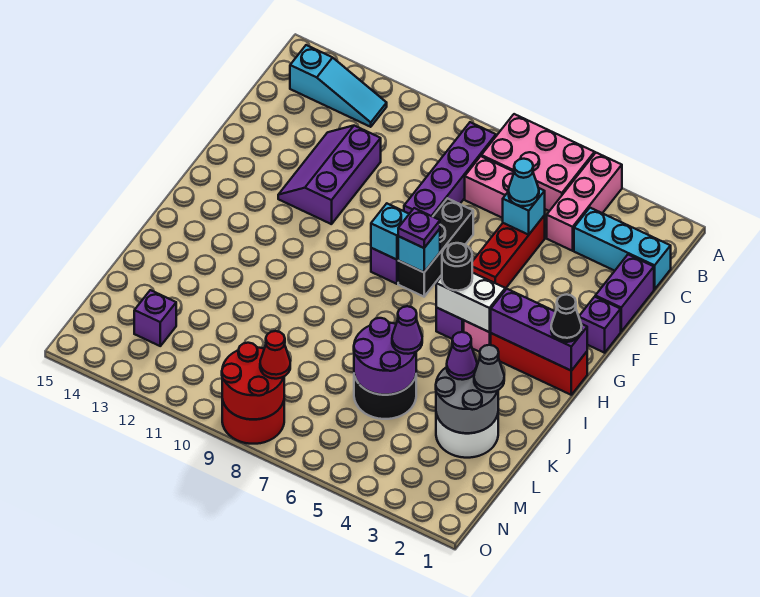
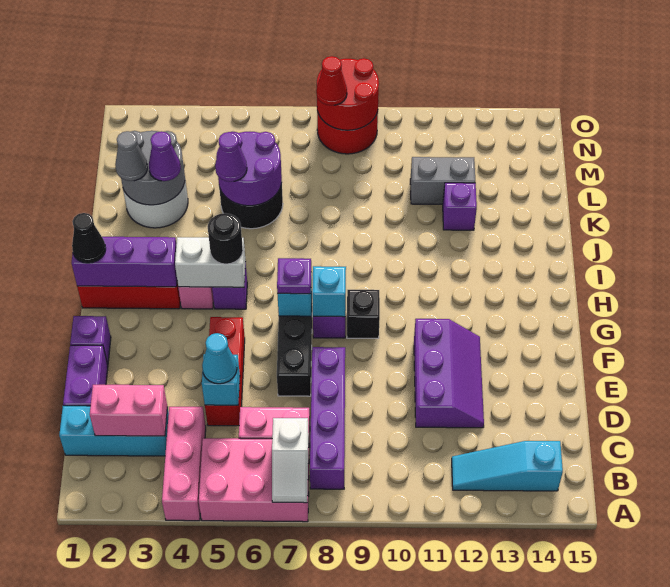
none -> white 1x2 slope [272,418,309,503]
none -> pink 1x2 brick [90,385,167,436]
none -> black 1x1 brick [347,290,380,338]
none -> grey 1x2 brick [410,157,475,204]
purple 1x1 brick [134,290,176,346] -> purple 1x1 brick moved to [443,183,477,230]

